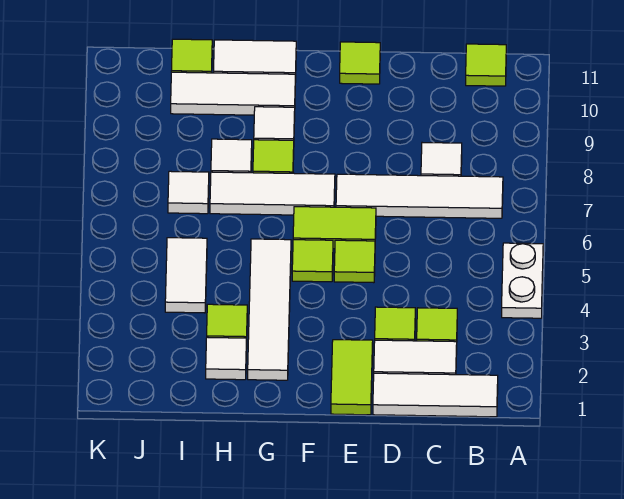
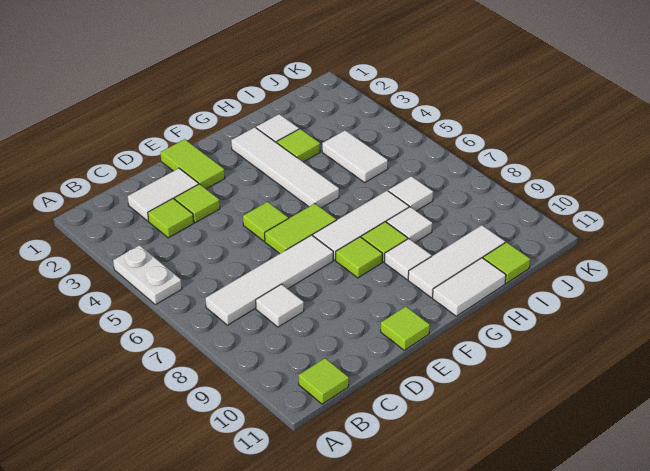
white 1x3 tile [373,373,498,417] -> none
lime 1x1 tile [292,240,333,282] -> lime 1x1 tile moved to [336,237,382,278]

